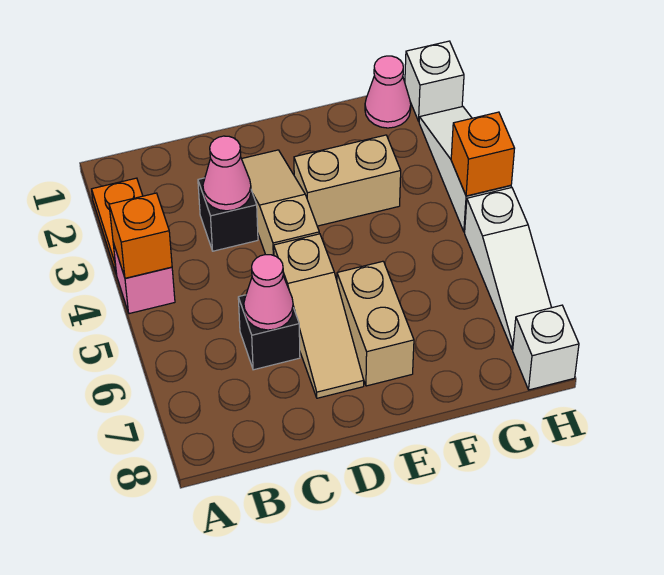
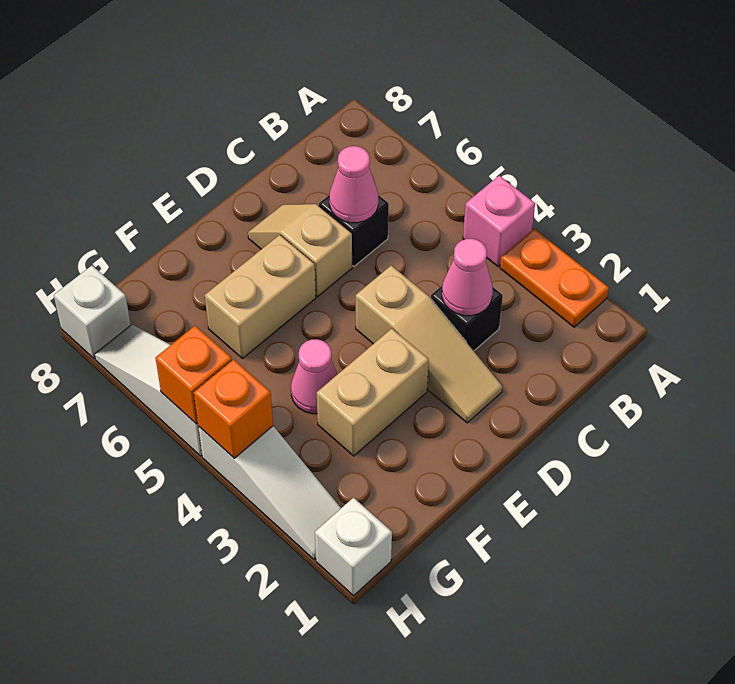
orange 1x1 brick [109,193,172,278] -> orange 1x1 brick moved to [155,326,232,424]
tan 1x3 slope [274,234,364,398] -> tan 1x2 slope [248,204,352,297]
tan 1x2 brick [337,261,414,386] -> tan 1x2 brick turned to [205,235,316,359]
pink 1x1 cone [365,56,411,128] -> pink 1x1 cone moved to [291,339,337,414]

